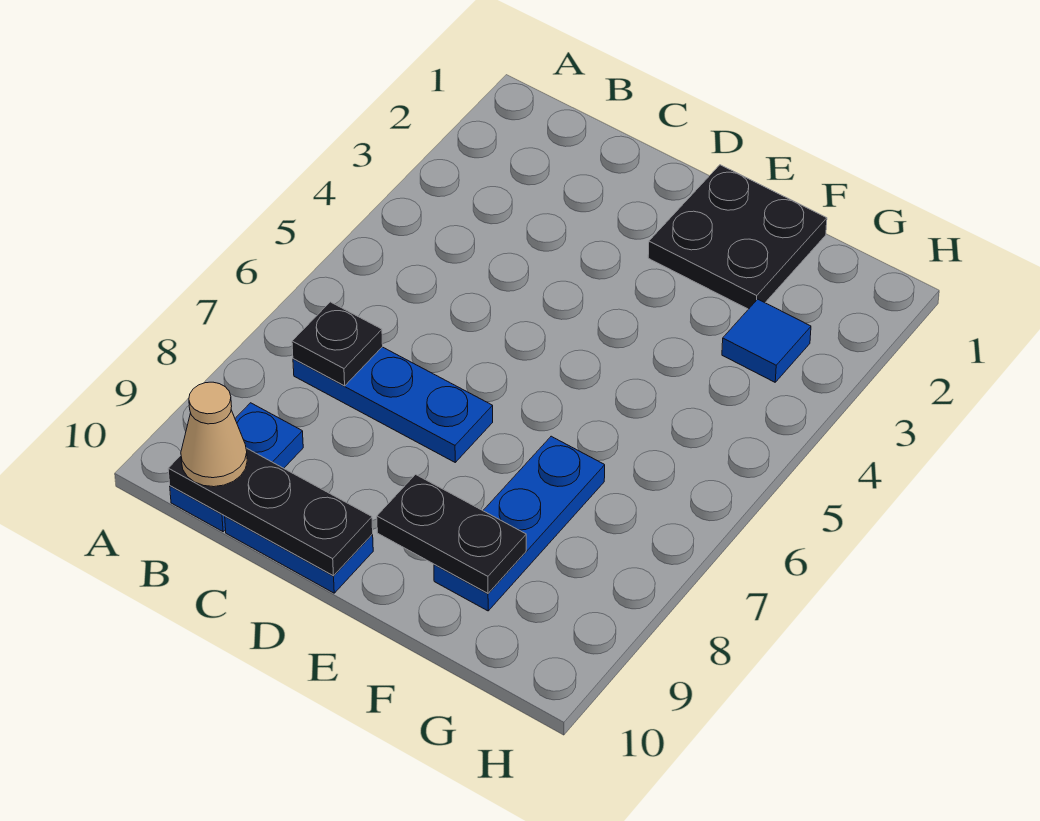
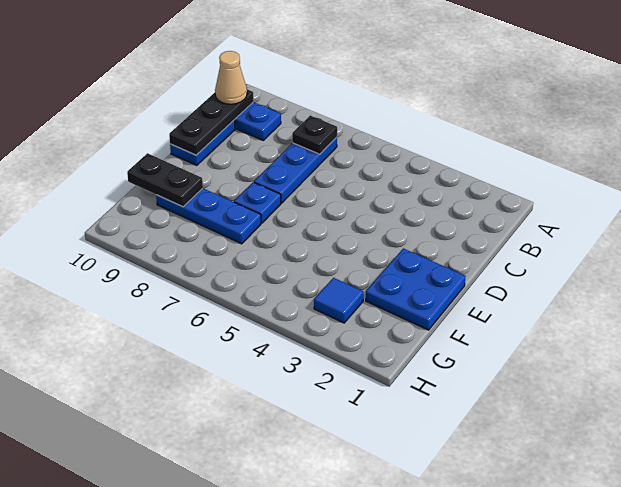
black 2x2 plate [648,165,827,309] -> blue 2x2 plate [366,248,466,330]
none -> blue 1x1 plate [234,182,281,223]
black 1x2 plate [377,475,526,593] -> black 1x2 plate turned to [127,153,203,207]

